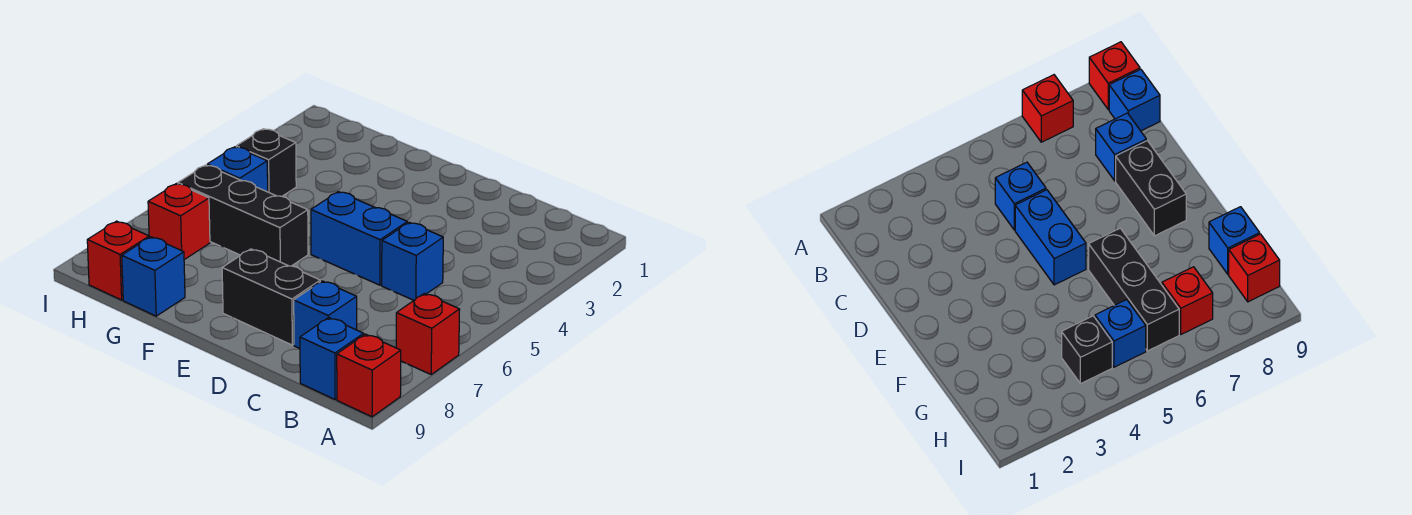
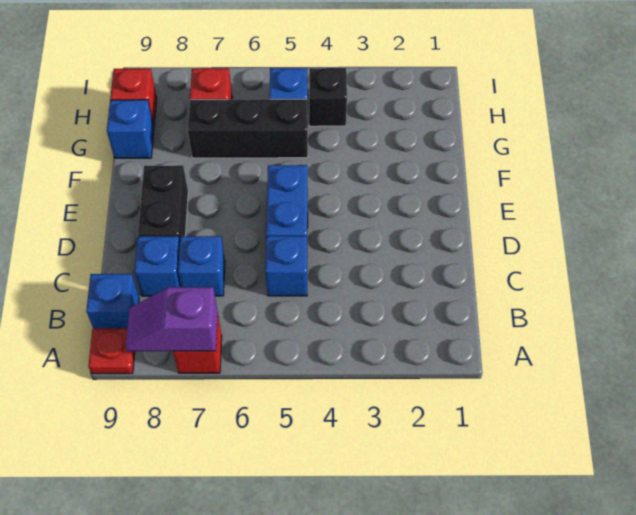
none -> purple 1x2 slope [126,287,218,351]
red 1x1 brick [337,334,401,417] -> red 1x1 plate [88,329,135,374]
none -> blue 1x1 brick [178,236,225,296]
black 1x3 brick [178,165,308,266] -> black 1x3 brick turned to [188,99,308,158]

